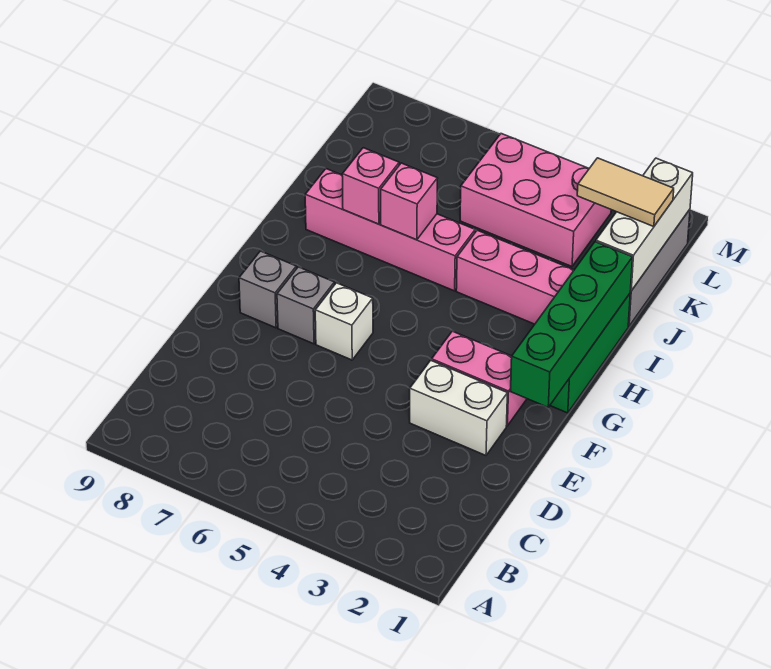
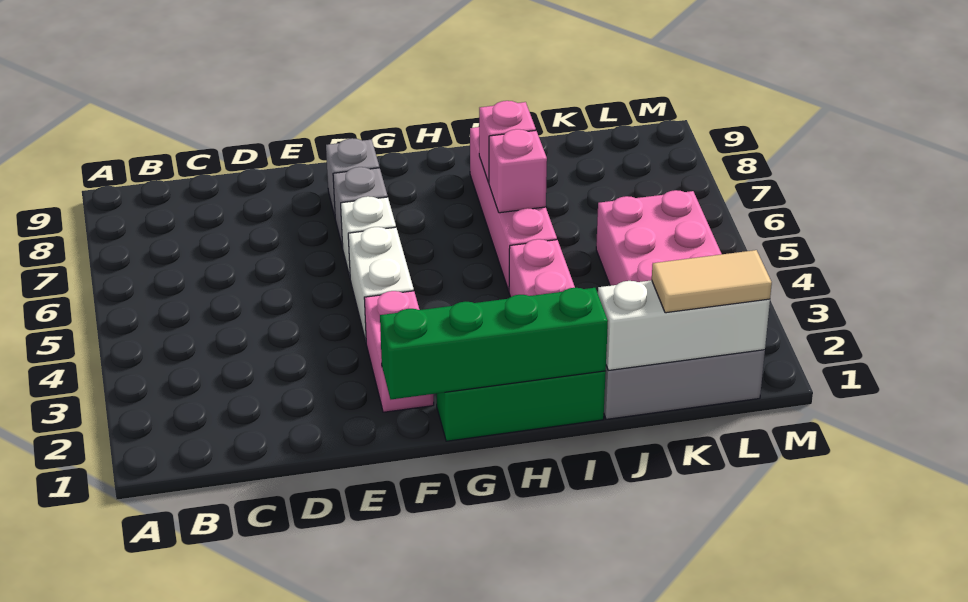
white 1x2 brick [410,360,507,455] -> white 1x2 brick moved to [348,227,414,341]
tan 1x2 tile [577,158,674,227] -> tan 1x2 tile turned to [652,250,772,313]

